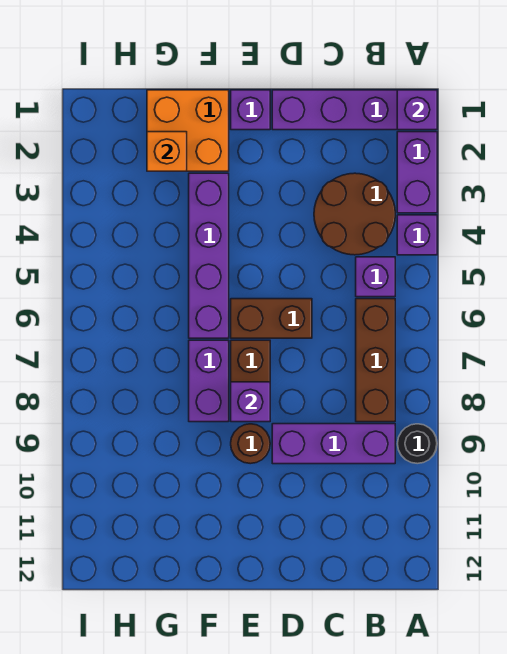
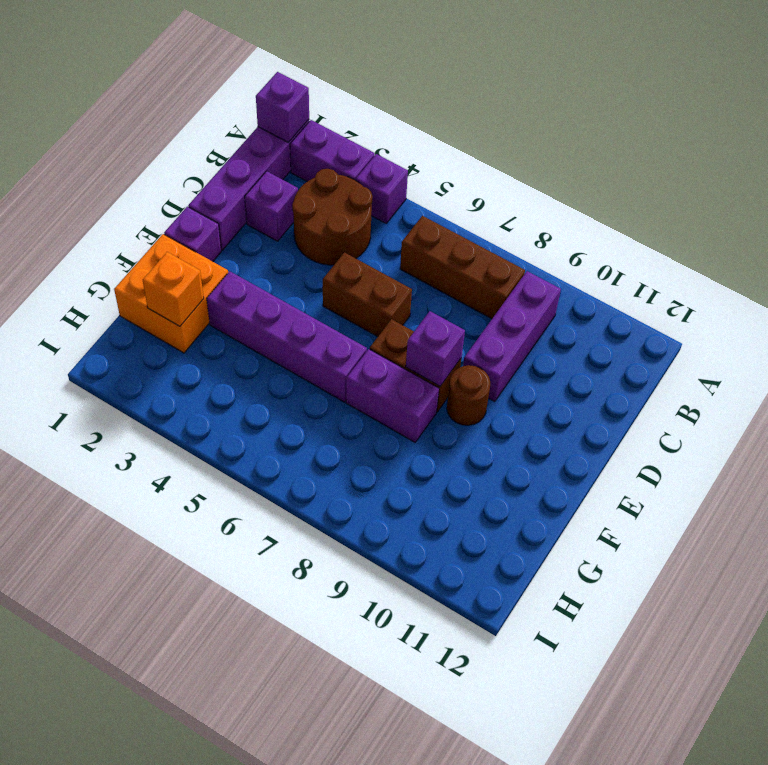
black 1x1 round brick [398,424,437,464] -> none
purple 1x1 brick [356,257,395,297] -> purple 1x1 brick moved to [245,171,298,241]
brown 1x2 brick [231,299,312,338] -> brown 1x2 brick turned to [323,252,412,337]

